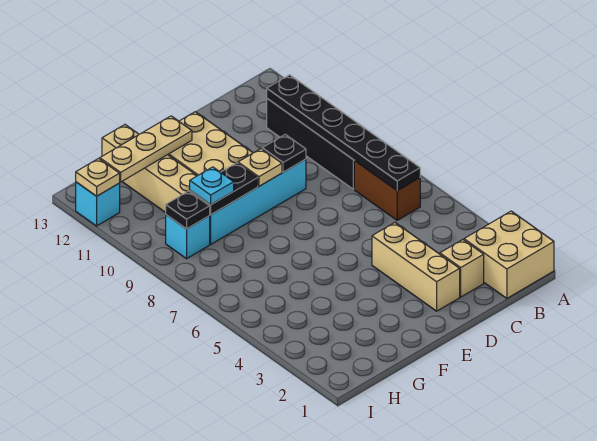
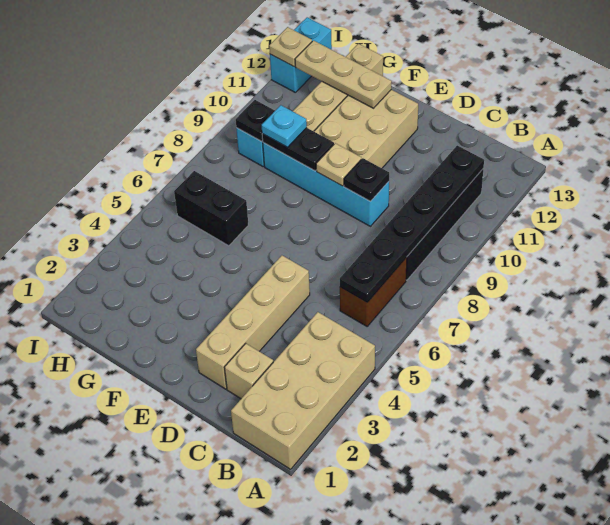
tan 2x2 brick [464,211,554,298] -> tan 2x4 brick [231,312,375,469]
tan 1x3 brick [372,223,460,311] -> tan 1x4 brick [196,256,310,389]
none -> black 1x2 brick [174,171,248,246]
cyan 1x1 brick [76,182,120,226] -> cyan 1x2 brick [270,17,332,92]

